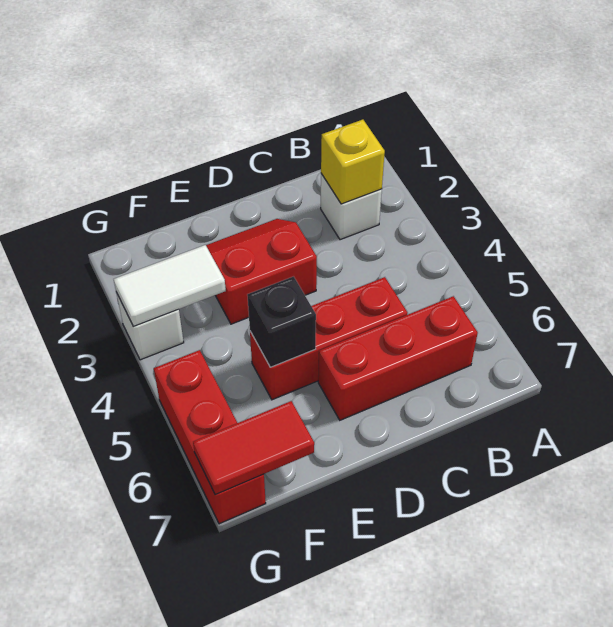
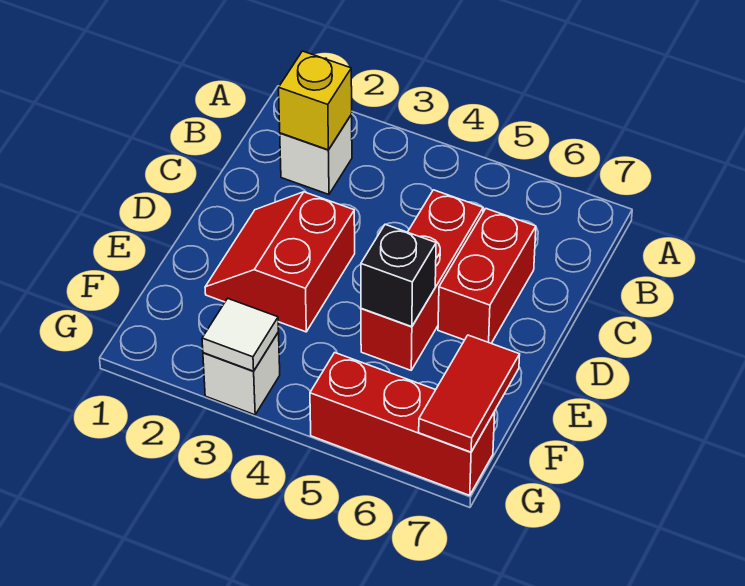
red 1x3 brick [318,296,478,420] -> red 1x2 brick [438,209,536,343]
white 1x2 tile [114,245,226,327] -> white 1x1 tile [202,298,279,371]

